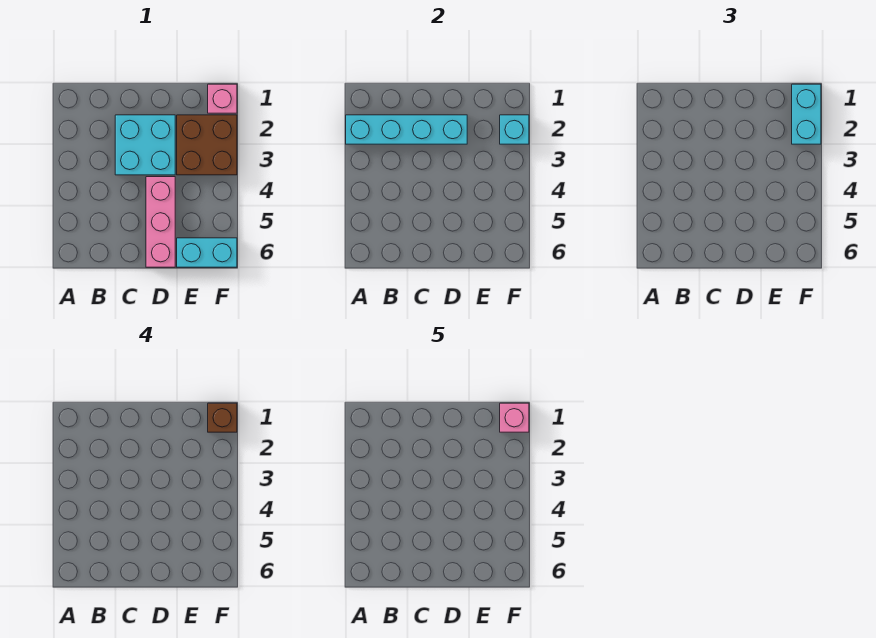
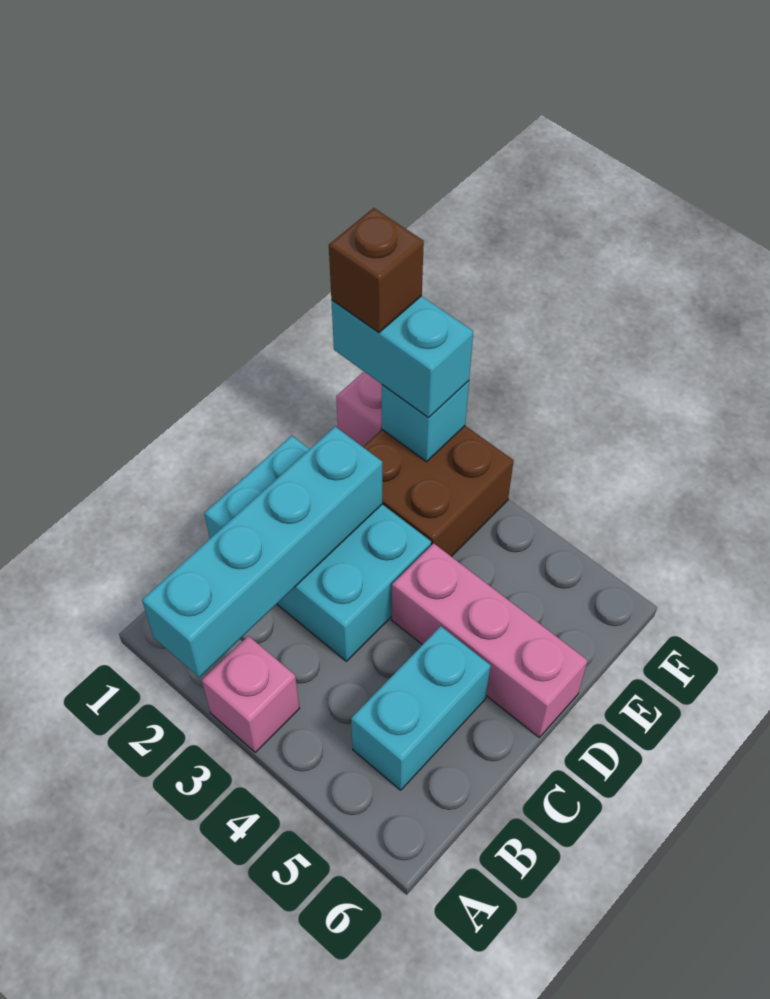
cyan 2x2 brick [115,115,175,175] -> cyan 2x3 brick [204,436,431,661]
cyan 1x2 brick [177,238,237,267] -> cyan 1x2 brick moved to [351,626,491,790]
pink 1x1 brick [500,403,529,432] -> pink 1x1 brick moved to [202,636,300,752]

